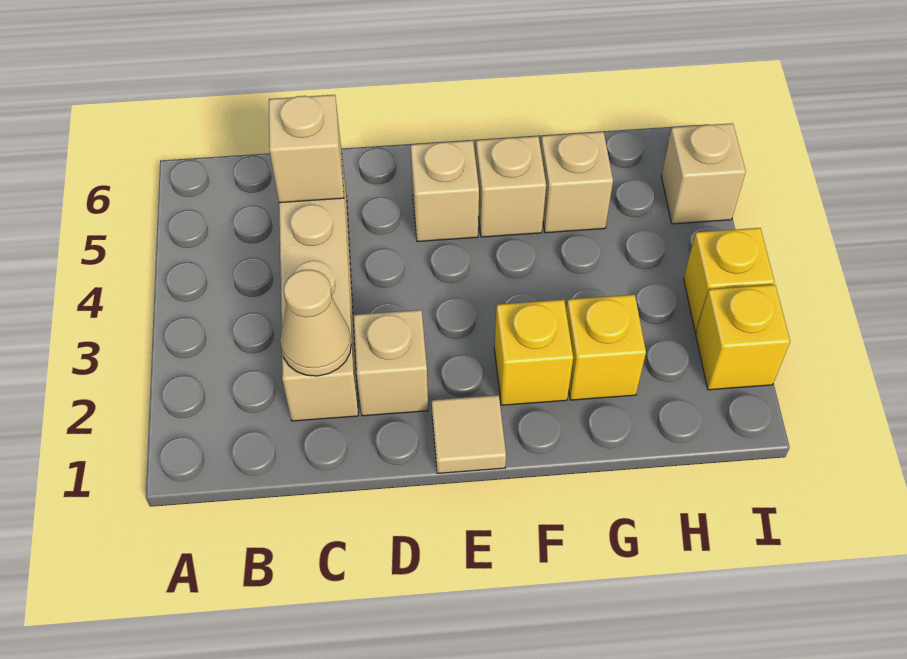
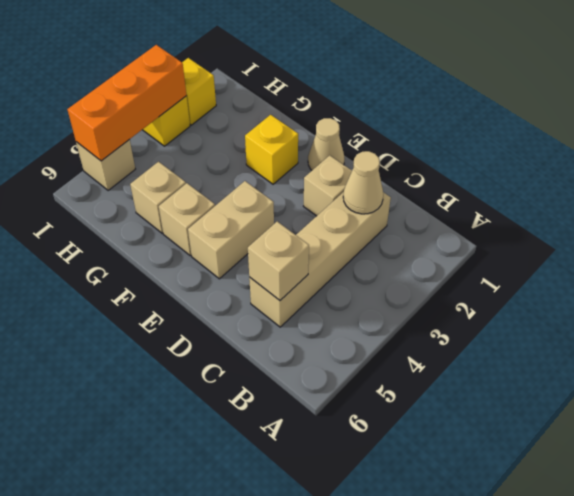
tan 1x1 tile [432,395,506,473] -> tan 1x1 cone [308,118,344,170]
tan 1x1 brick [411,140,479,242] -> tan 1x2 brick [188,181,274,279]
yellow 1x1 brick [566,295,646,400] -> none
none -> orange 1x3 brick [67,45,186,161]

